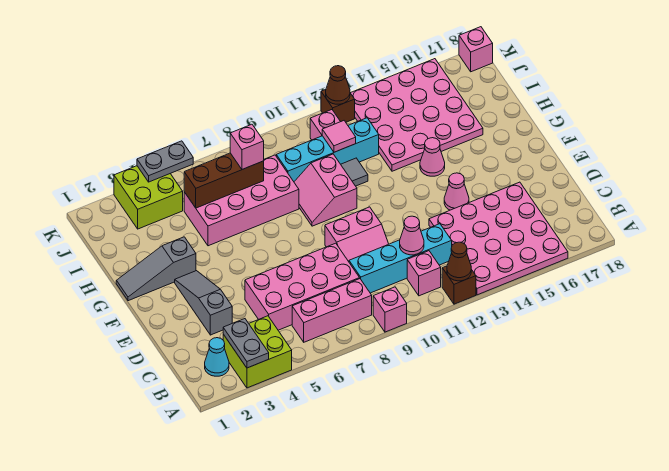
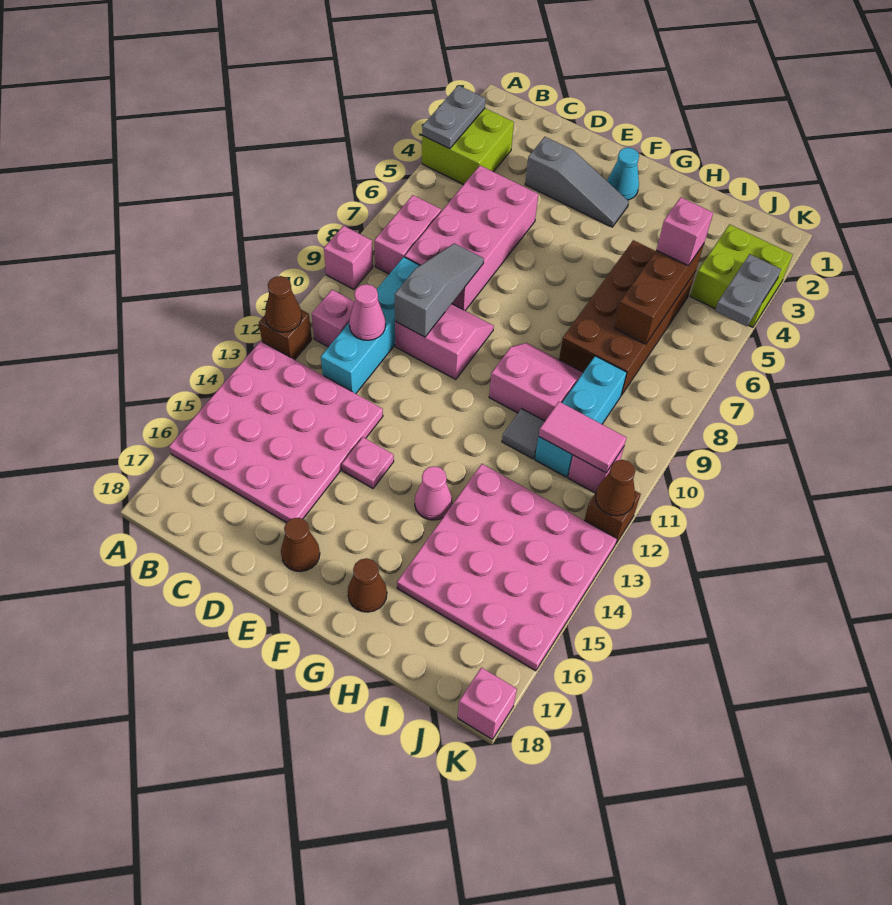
grey 1x2 plate [223,319,269,368] -> grey 1x2 plate turned to [422,85,486,149]
cyan 1x1 cone [205,338,229,376] -> cyan 1x1 cone moved to [607,148,639,200]
pink 1x3 brick [292,279,372,342] -> pink 1x2 brick [374,195,441,274]
pink 2x2 slope [325,207,388,262] -> pink 2x2 slope turned to [395,304,494,380]
pink 1x1 cone [444,173,469,210] -> pink 1x1 plate [342,437,394,488]
none -> brown 1x1 cone [281,518,320,572]
grey 1x3 slope [116,237,196,301] -> grey 1x3 slope moved to [395,243,484,337]
none -> brown 1x1 cone [348,558,387,612]
pink 2x4 brick [184,155,299,246] -> brown 2x4 brick [559,240,696,395]
pink 1x1 brick [230,124,264,169] -> pink 1x1 brick moved to [656,197,713,266]
cyan 1x4 brick [276,118,379,181] -> cyan 1x3 brick [535,356,627,477]
pink 1x1 tile [322,121,356,152] -> pink 1x2 tile [539,402,627,473]

